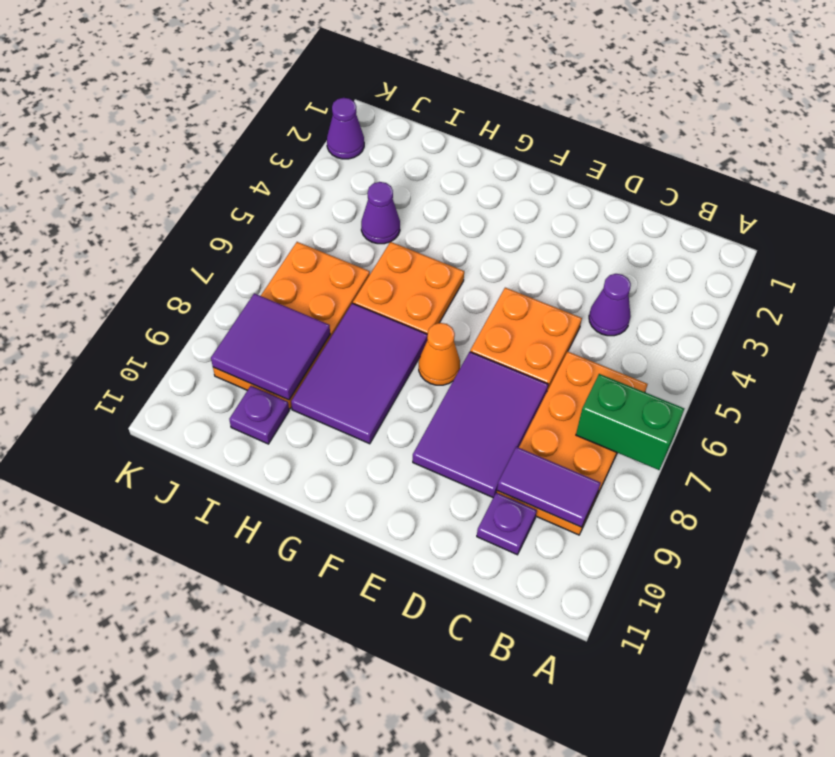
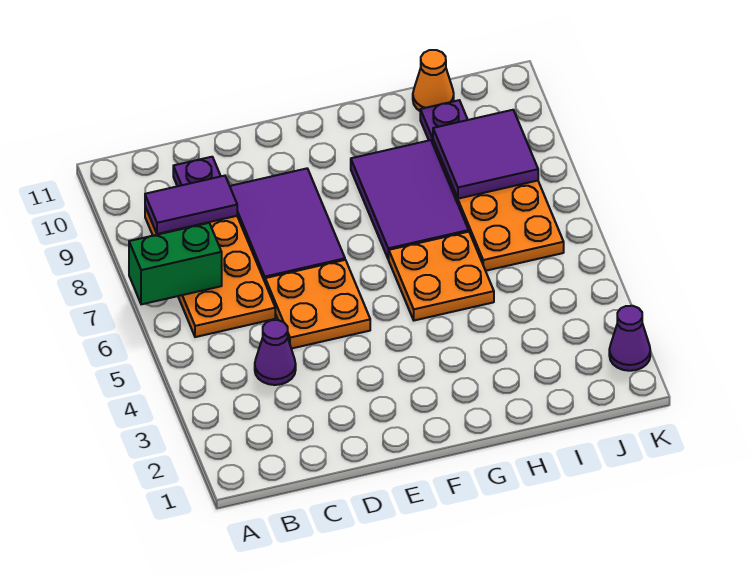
orange 1x1 cone [419,323,460,385] -> orange 1x1 cone moved to [413,50,454,111]
purple 1x1 cone [361,182,400,244] -> none

